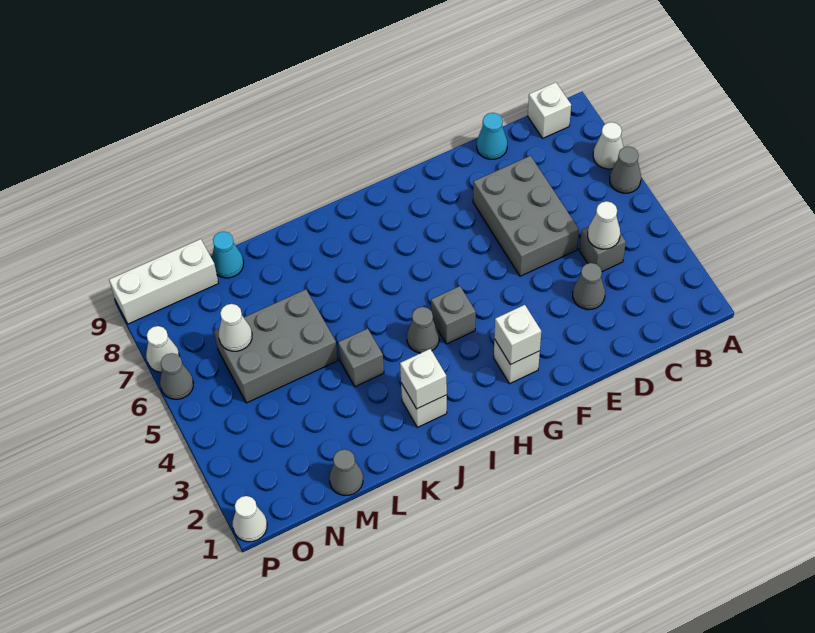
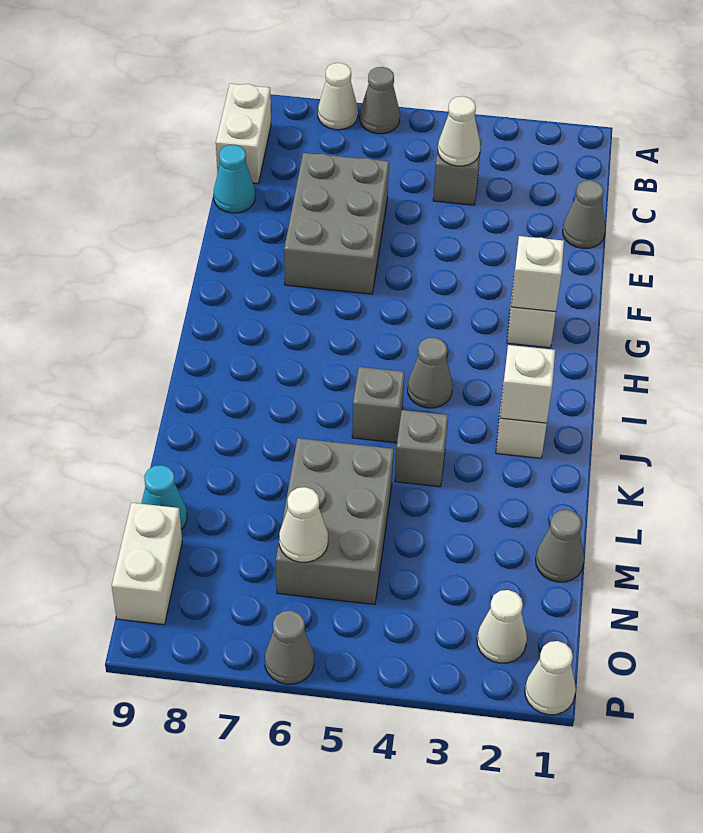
white 1x1 brick [528,82,571,138] -> white 1x2 brick [216,84,271,184]
grey 1x1 cone [573,263,605,310] -> grey 1x1 cone moved to [563,180,606,248]
grey 2x3 brick [473,156,579,276] -> grey 2x3 brick turned to [284,153,389,294]
grey 1x1 brick [431,286,476,344] -> grey 1x1 brick moved to [352,367,404,443]
white 1x3 brick [109,239,218,324] -> white 1x2 brick [112,503,182,625]
white 1x1 cone [146,326,179,372] -> white 1x1 cone moved to [477,590,527,663]

